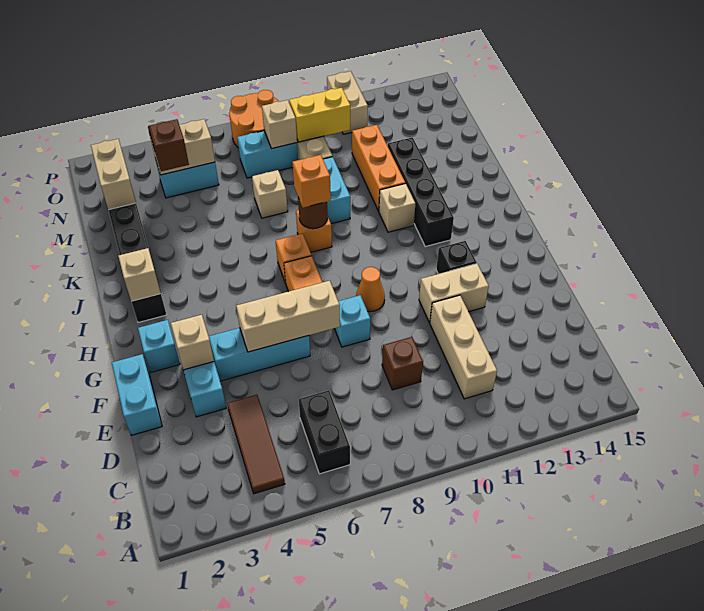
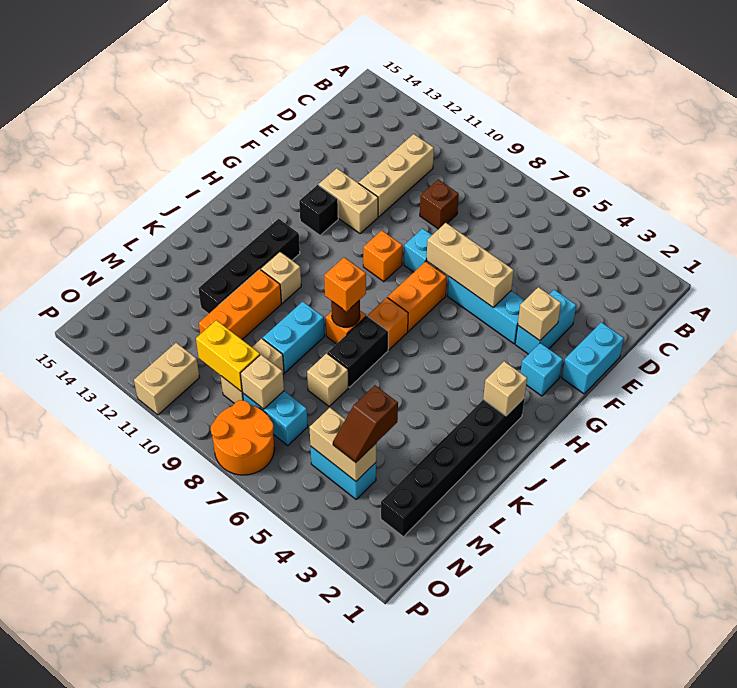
brown 1x3 tile [227,395,285,494] -> none
black 1x2 brick [299,390,350,474] -> black 1x2 brick moved to [328,316,388,387]
orange 1x1 cone [356,267,385,312] -> orange 1x1 brick [363,230,402,282]
tan 1x2 brick [91,139,136,210] -> none

